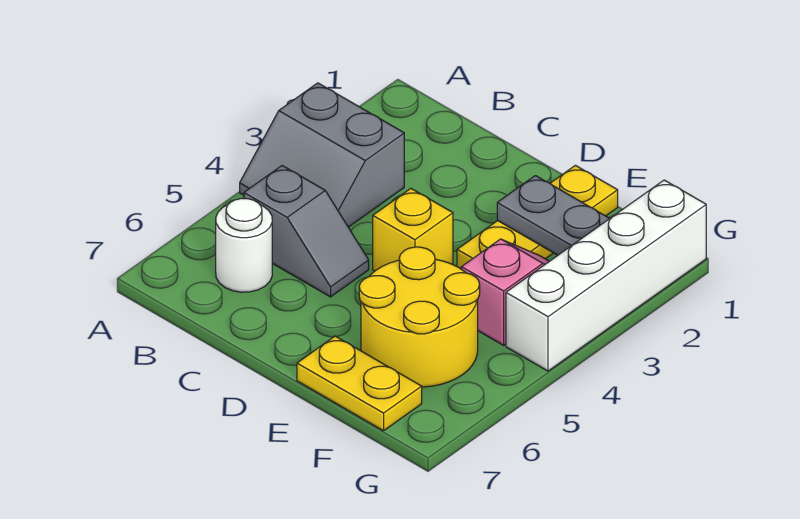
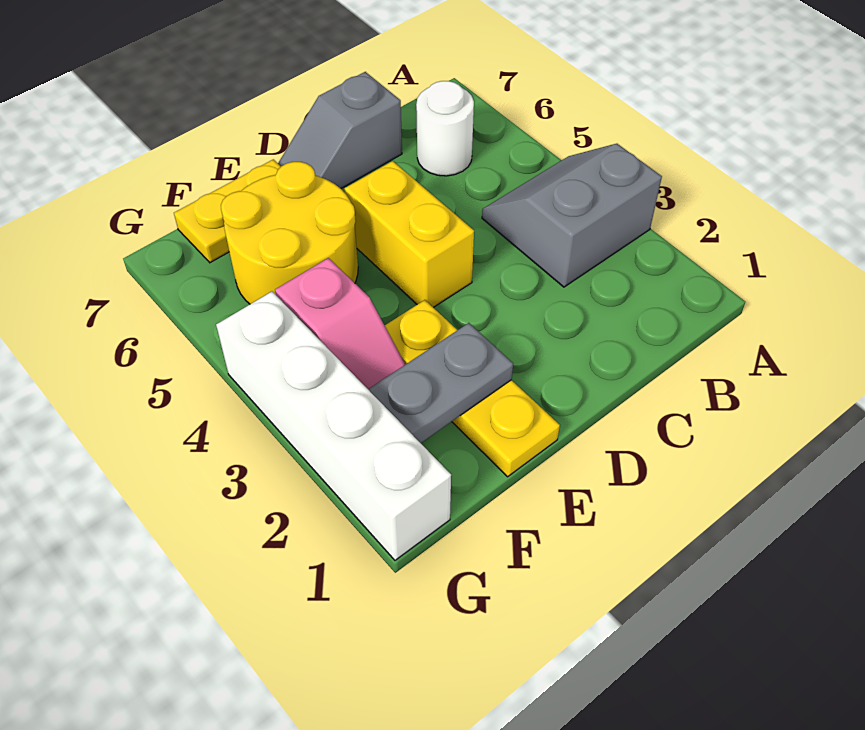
grey 1x2 slope [244,166,369,297] -> grey 1x2 slope moved to [278,72,402,188]
yellow 1x1 brick [373,189,453,271] -> yellow 1x2 brick [345,161,474,307]

